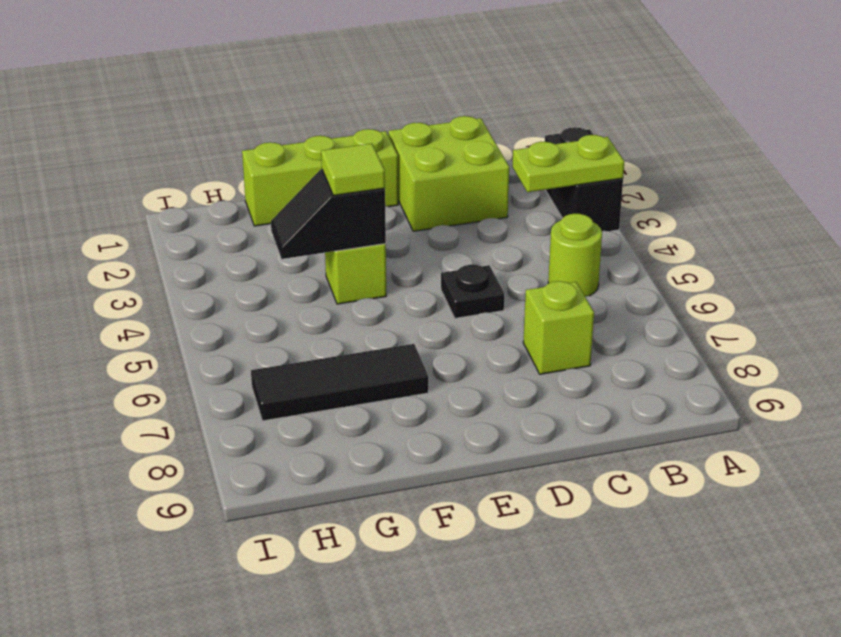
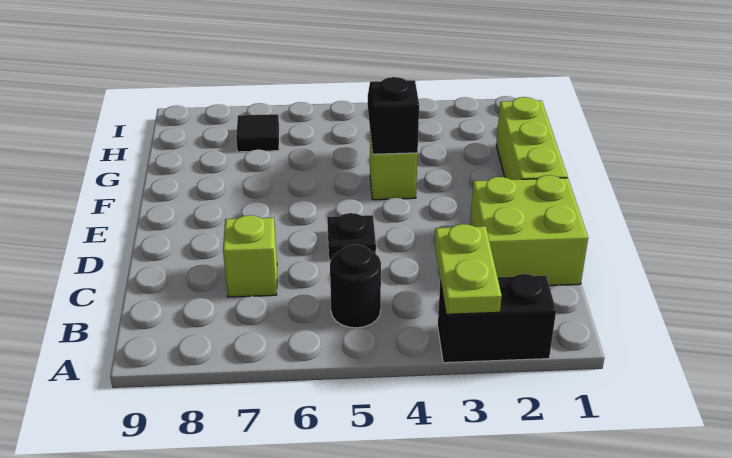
lime 1x1 round brick [548,214,602,297] -> black 1x1 round brick [330,245,381,328]
lime 1x1 tile [321,143,385,195] -> none
black 1x3 tile [251,344,428,421] -> black 1x1 tile [236,114,279,152]

